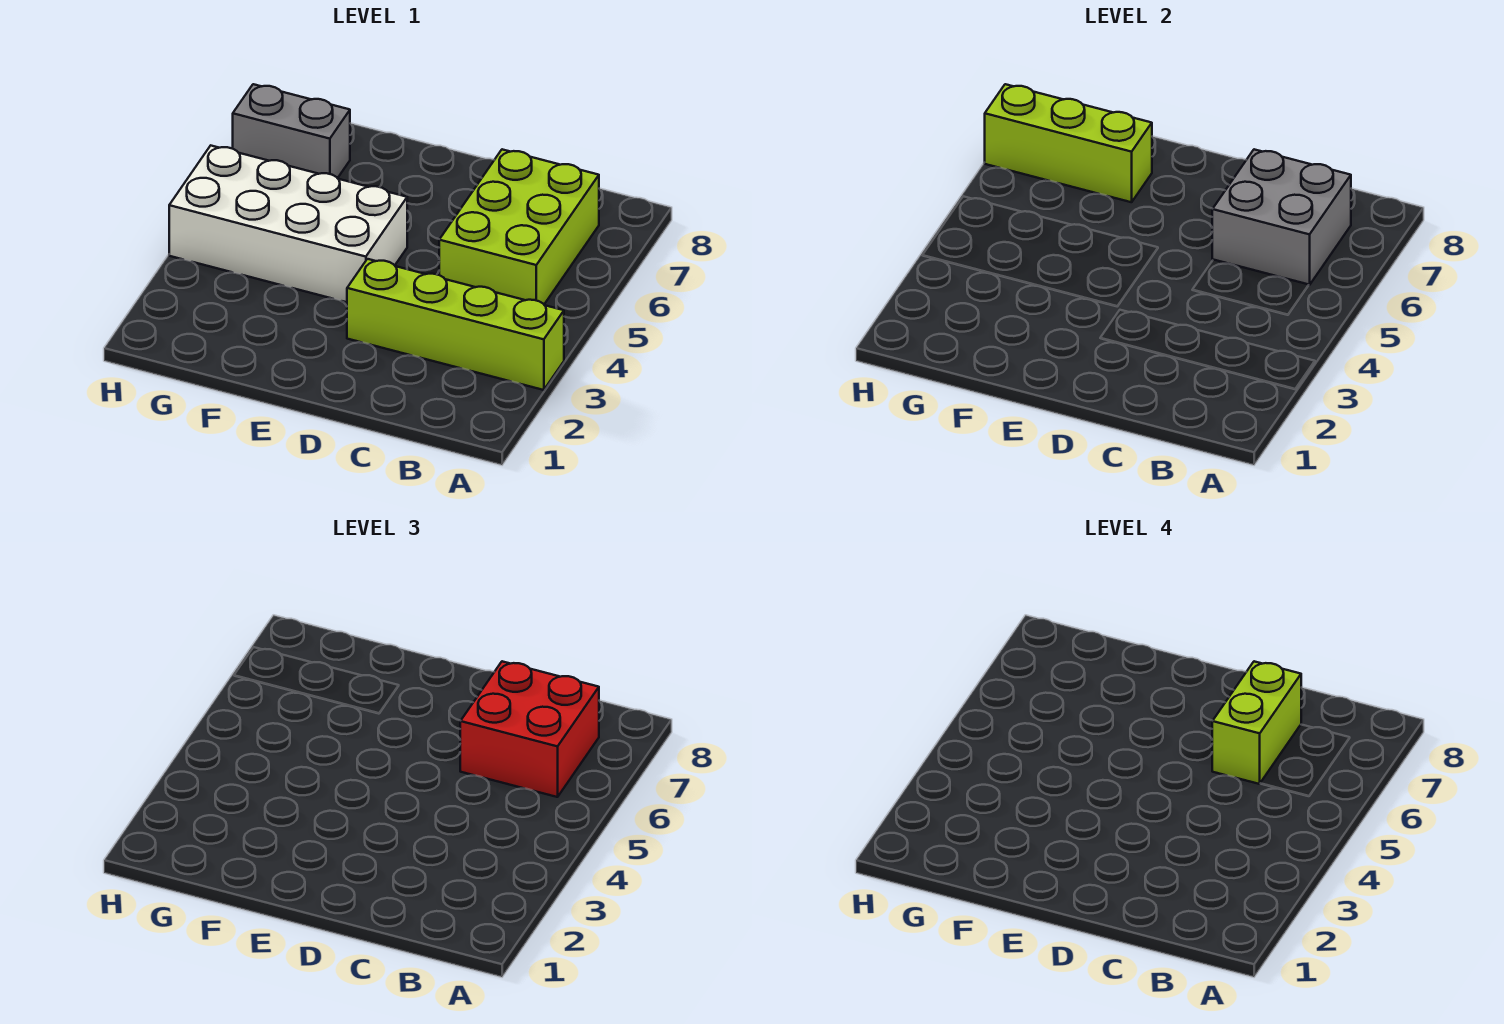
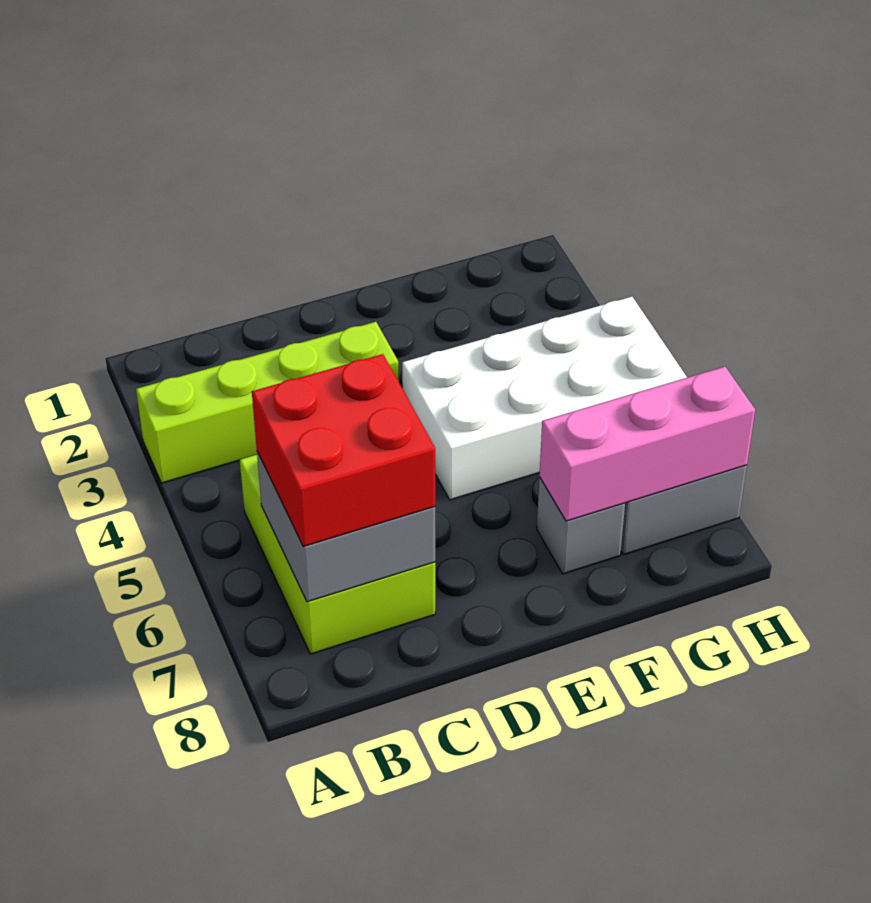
lime 1x2 brick [1212,661,1301,784] -> none
none -> grey 1x1 brick [537,477,625,574]
lime 1x3 brick [985,84,1152,202] -> pink 1x3 brick [539,367,755,521]

